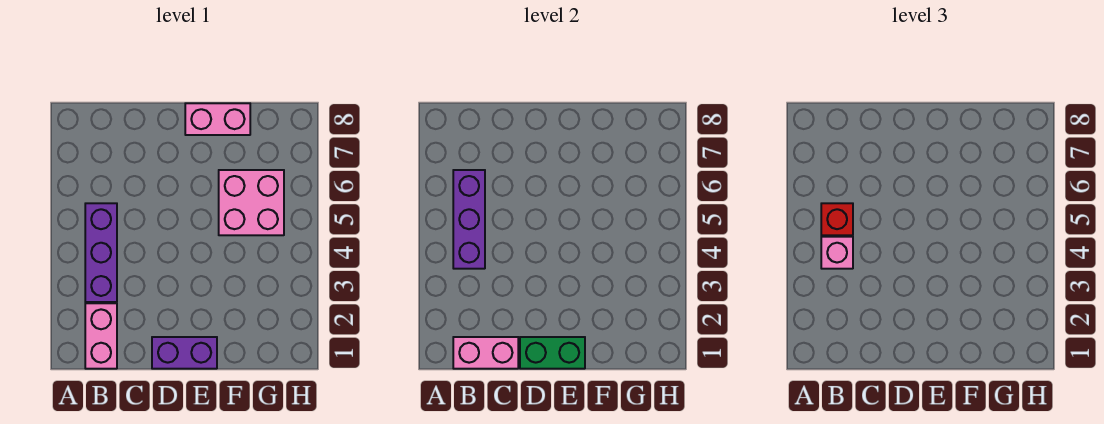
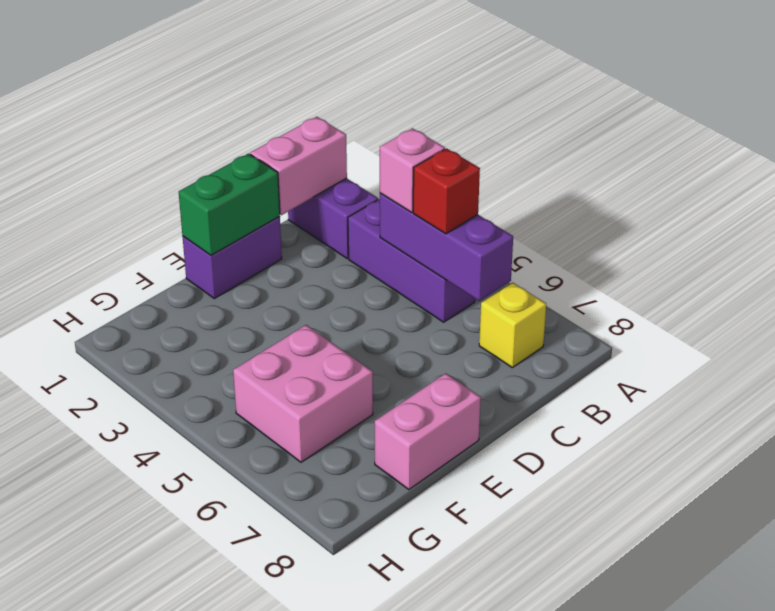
pink 1x2 brick [85,303,117,369] -> purple 1x2 brick [288,178,378,258]
none -> yellow 1x1 brick [479,282,546,368]

